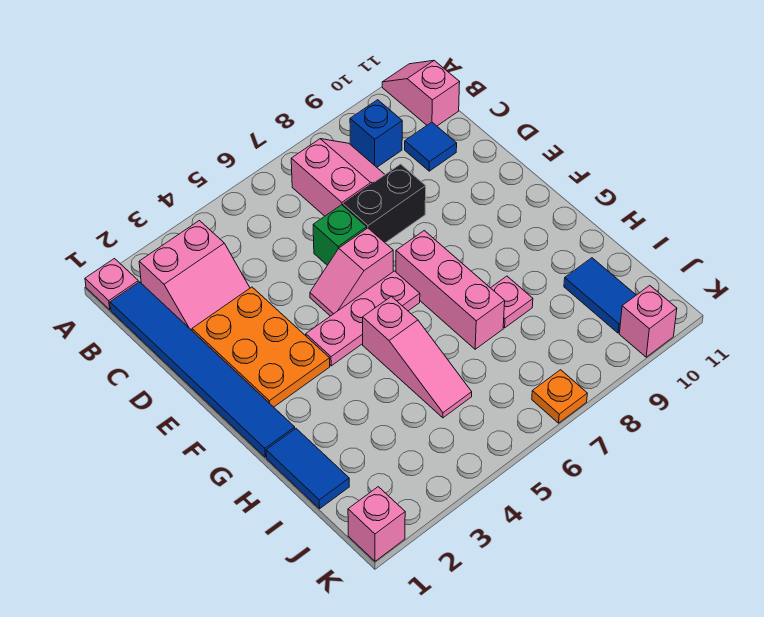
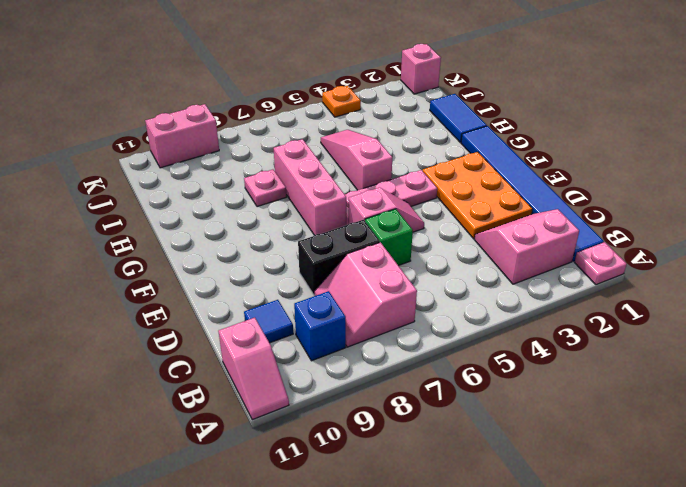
blue 1x2 tile [564,258,636,333] -> none
orange 1x1 plate [532,370,587,423] -> orange 1x1 plate moved to [322,86,361,117]
pink 1x1 brick [619,285,677,357] -> pink 1x2 brick [145,104,219,168]

